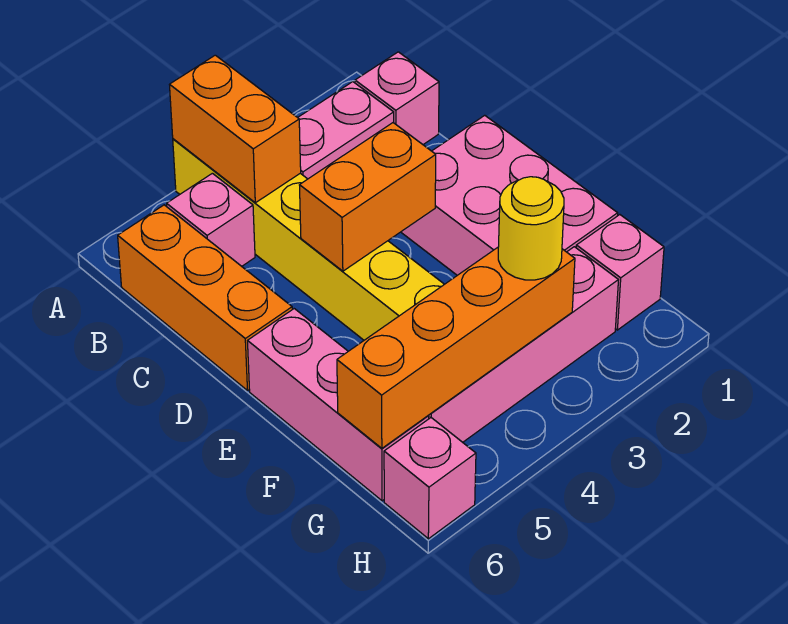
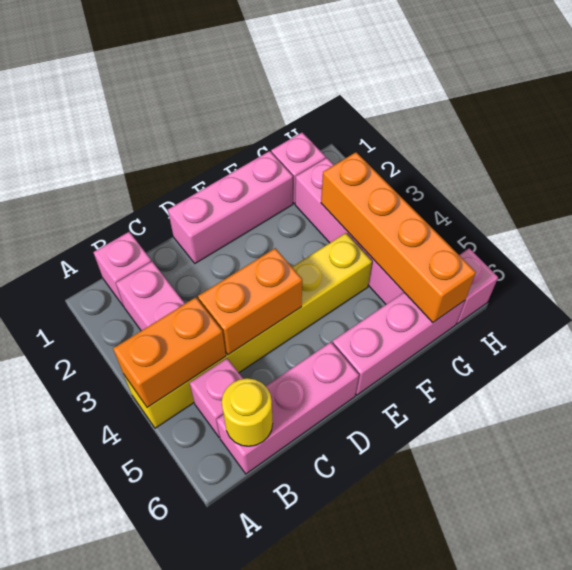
orange 1x3 brick [118,205,292,390] -> pink 1x3 brick [216,342,359,474]
pink 2x3 brick [401,115,618,275] -> pink 1x3 brick [168,151,293,263]
orange 1x2 brick [300,123,436,271] -> orange 1x2 brick turned to [198,248,302,355]
yellow 1x1 round brick [498,177,564,280] -> yellow 1x1 round brick moved to [222,378,273,446]

